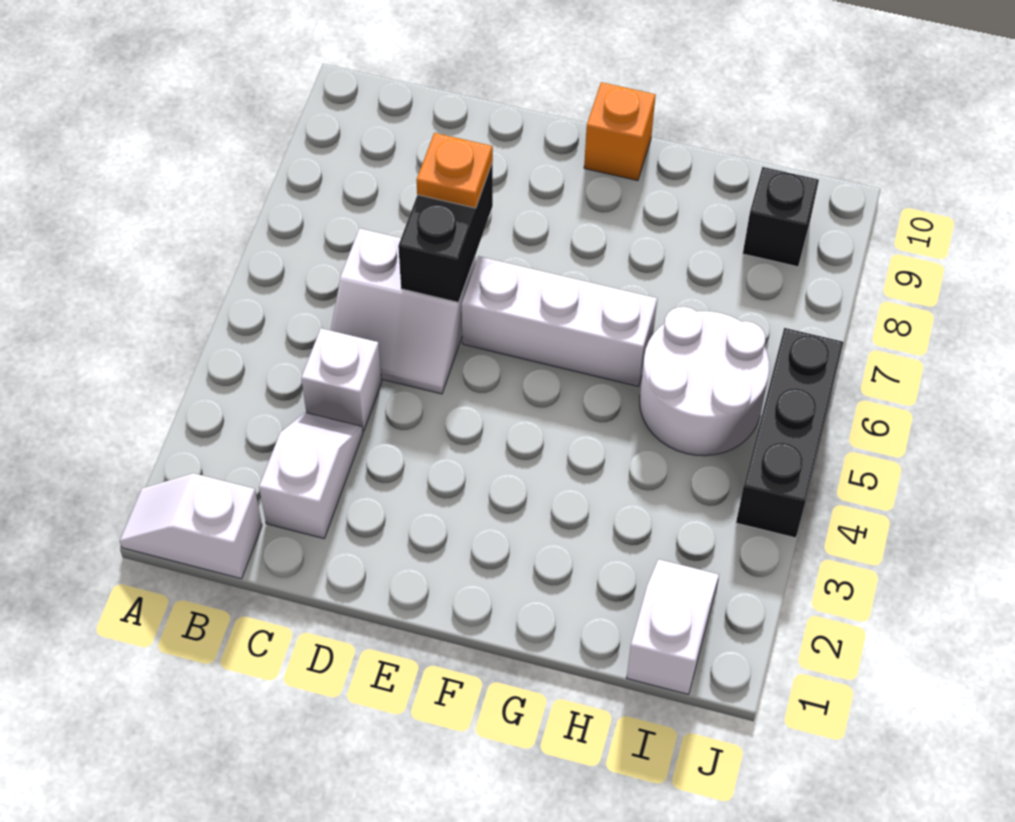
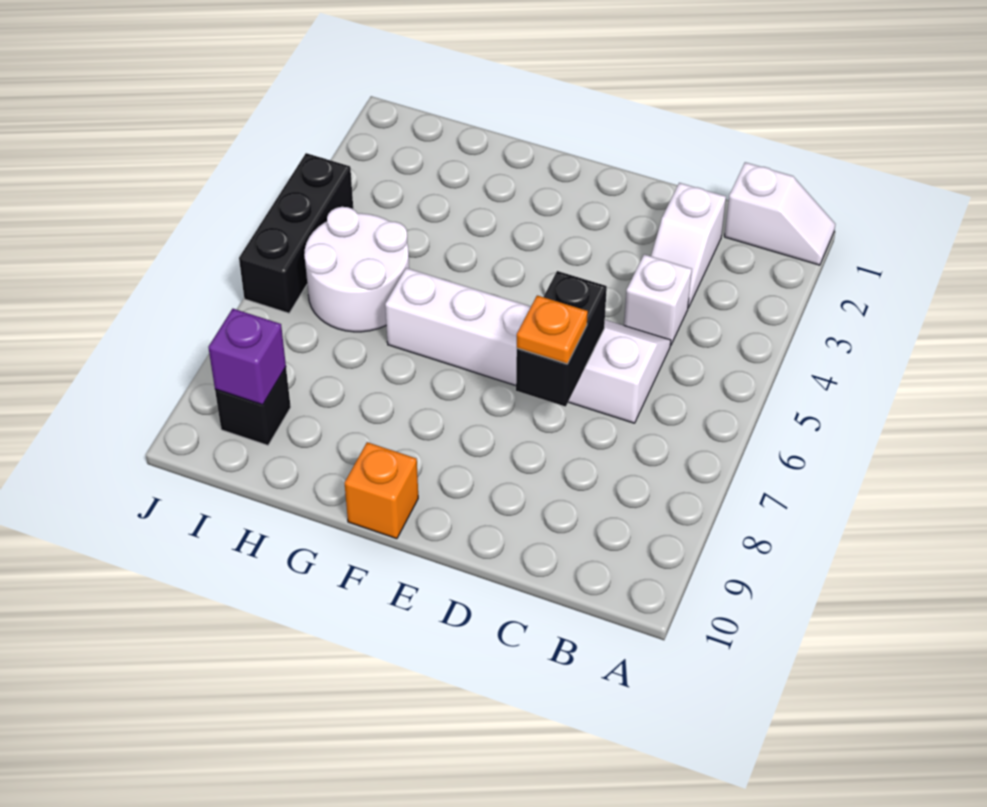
white 1x2 slope [627,559,719,694] -> none
none -> purple 1x1 brick [208,309,286,405]

